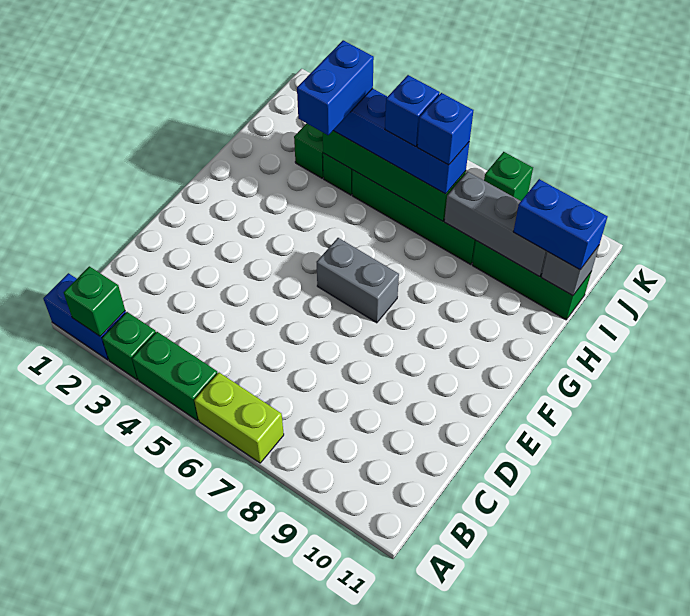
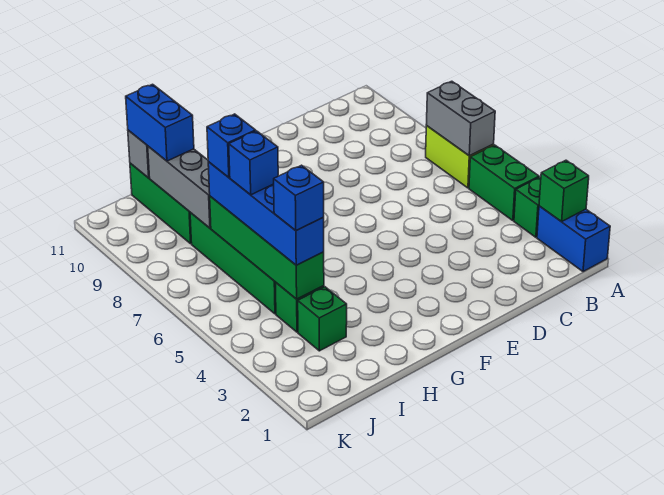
grey 1x2 brick [317,238,399,323] -> grey 1x2 brick moved to [426,81,495,156]
blue 1x2 brick [297,40,374,135] -> blue 1x1 brick [274,165,324,231]
green 1x1 brick [484,152,533,201] -> none

